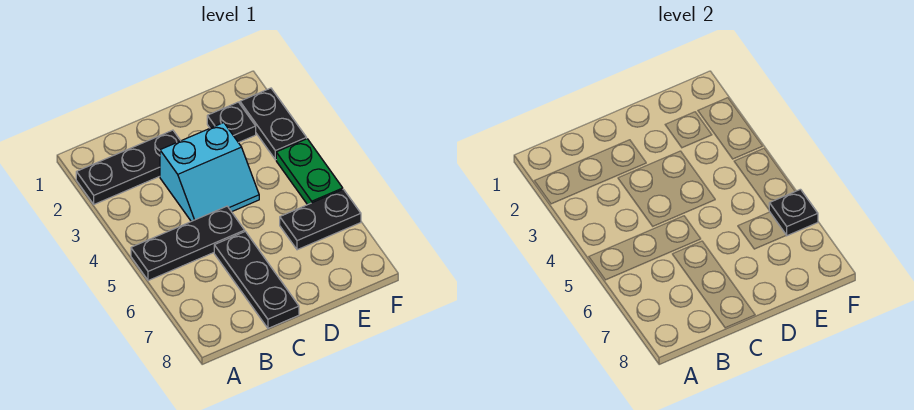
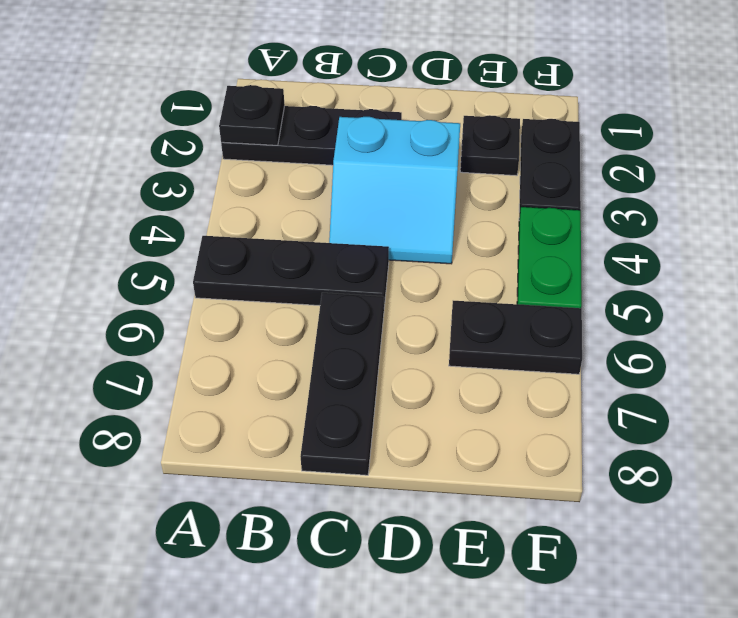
black 1x1 plate [769,189,818,236] -> black 1x1 plate moved to [219,85,285,145]

